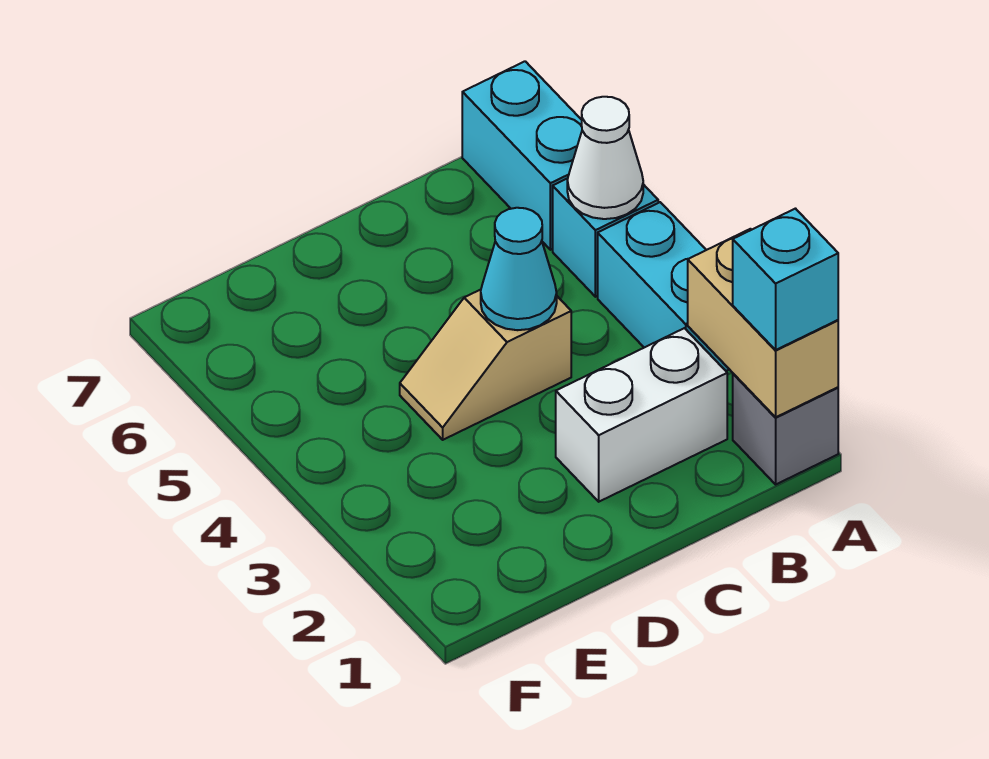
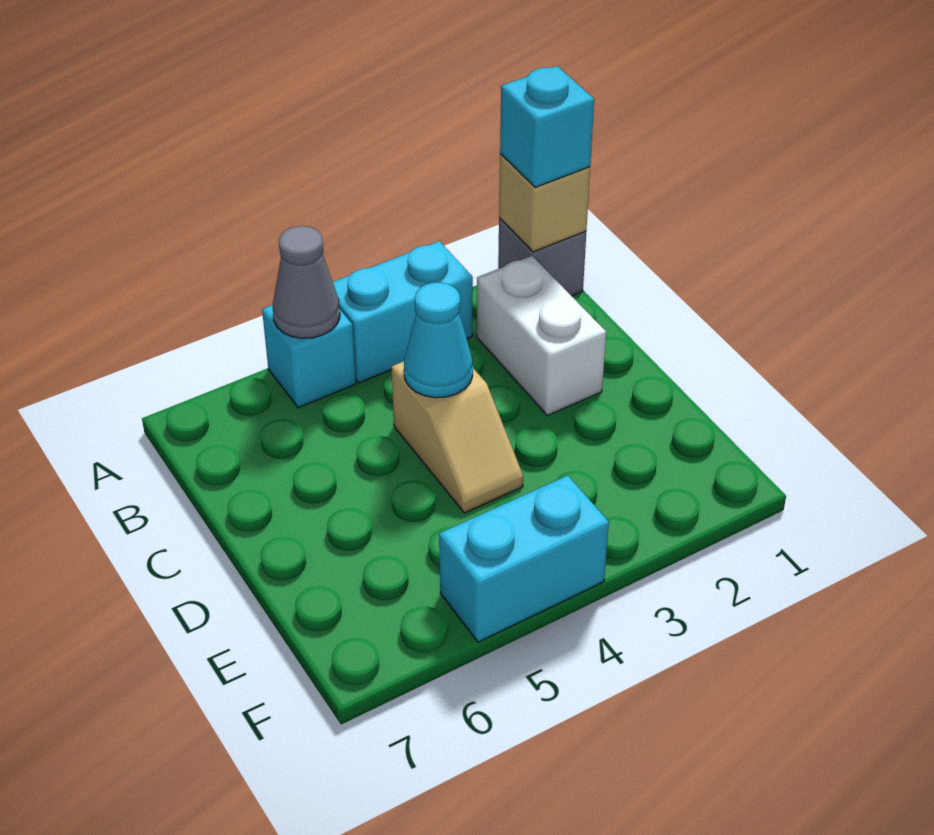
tan 1x2 brick [688,229,838,417] -> tan 1x1 brick [499,154,590,252]
white 1x1 cone [567,97,643,219] -> grey 1x1 cone [273,226,340,338]
cyan 1x2 brick [462,61,582,250] -> cyan 1x2 brick moved to [439,475,609,642]

